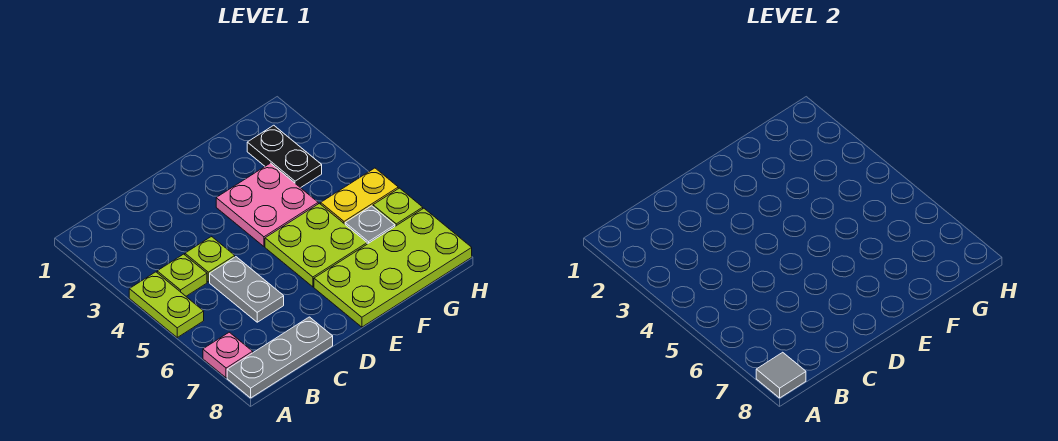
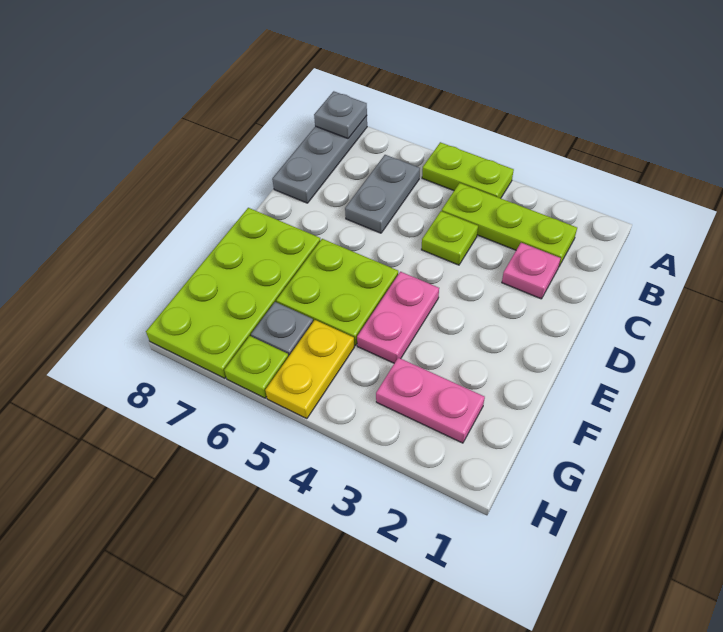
pink 1x1 plate [203,332,253,378] -> pink 1x1 plate moved to [502,243,561,299]
grey 1x1 tile [756,352,806,398] -> grey 1x1 plate [314,91,367,138]
lime 1x1 plate [157,254,207,296] -> lime 1x3 plate [442,183,577,266]
grey 1x2 plate [210,257,284,322] -> grey 1x2 plate turned to [345,155,420,233]
pink 2x2 plate [216,163,318,246] -> pink 1x2 plate [357,272,439,363]
black 1x2 plate [247,125,322,188] -> pink 1x2 plate [376,358,485,443]

